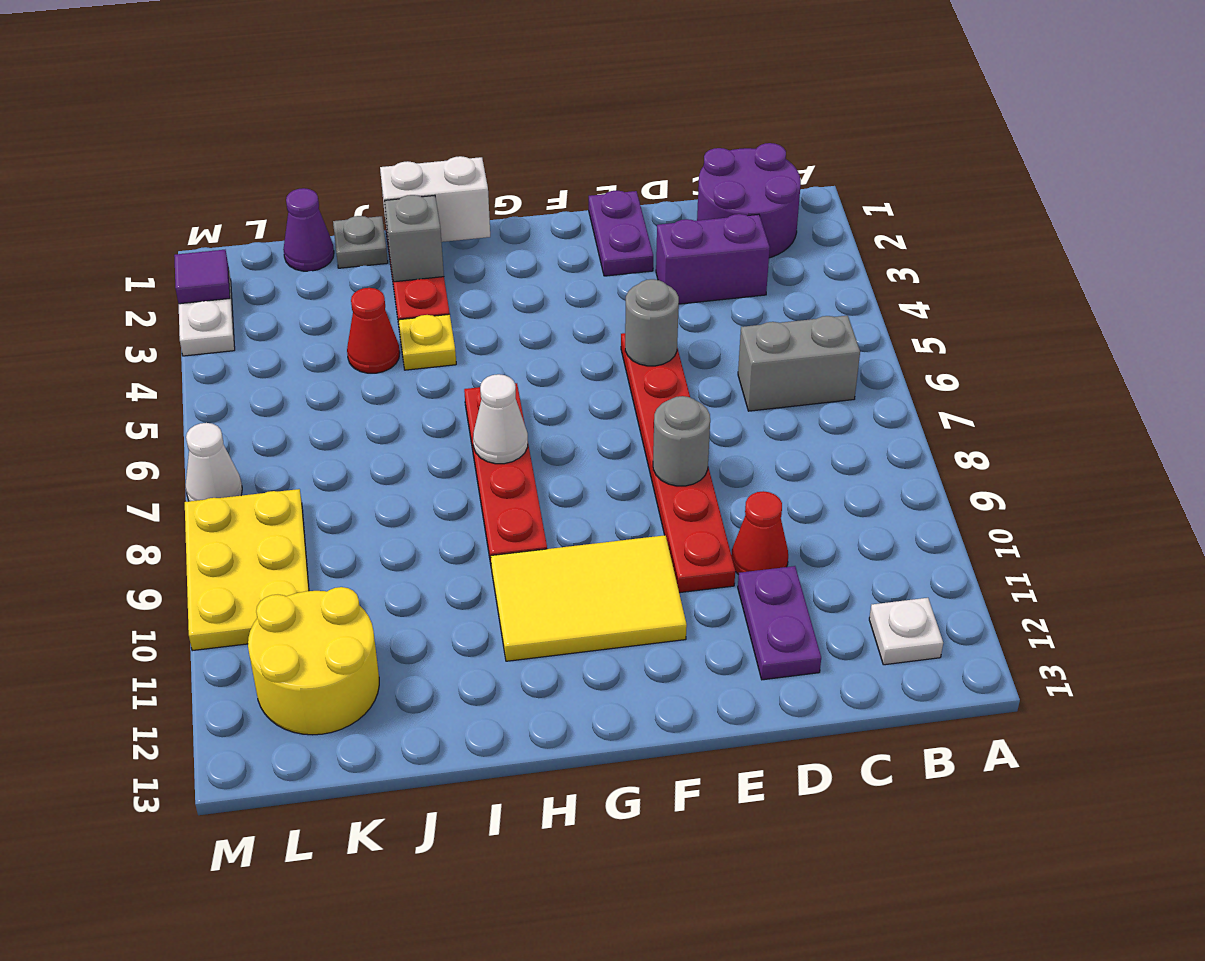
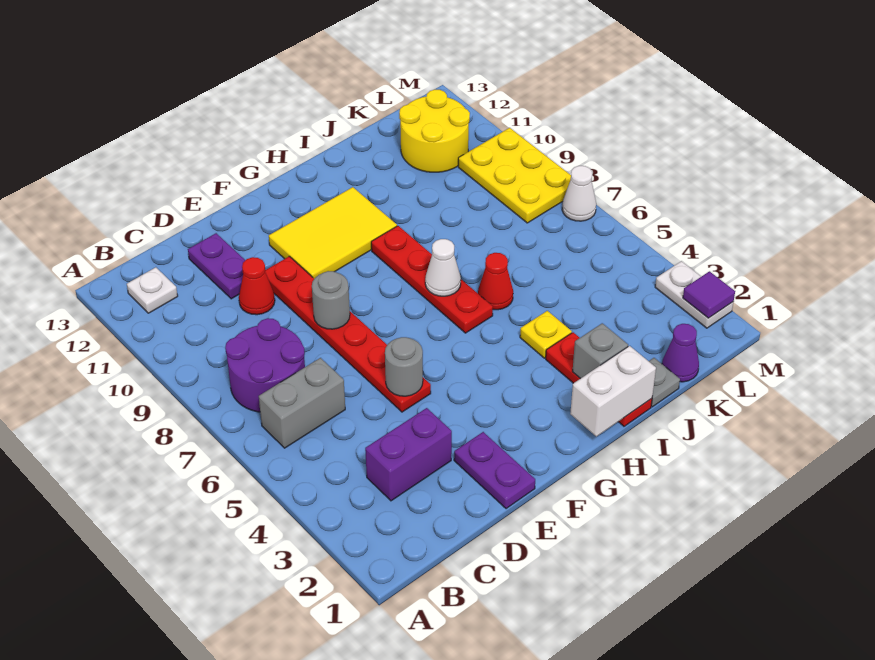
purple 2x2 round brick [697,143,801,258] -> purple 2x2 round brick moved to [225,318,305,412]
red 1x1 cone [347,288,400,373] -> red 1x1 cone moved to [478,253,513,310]

